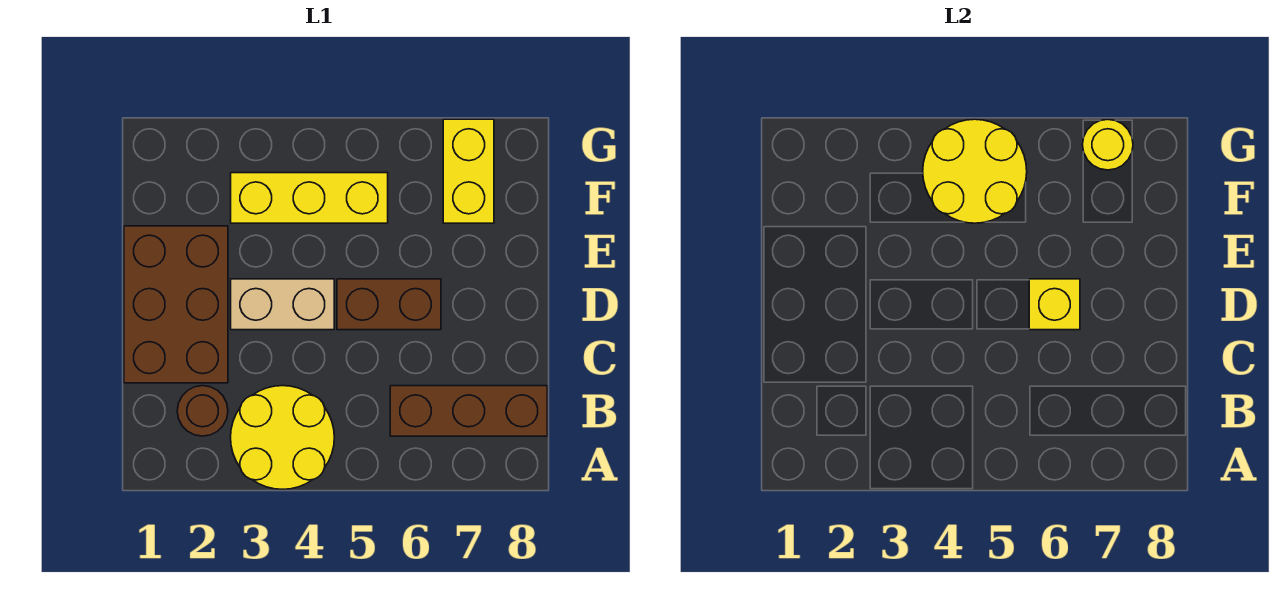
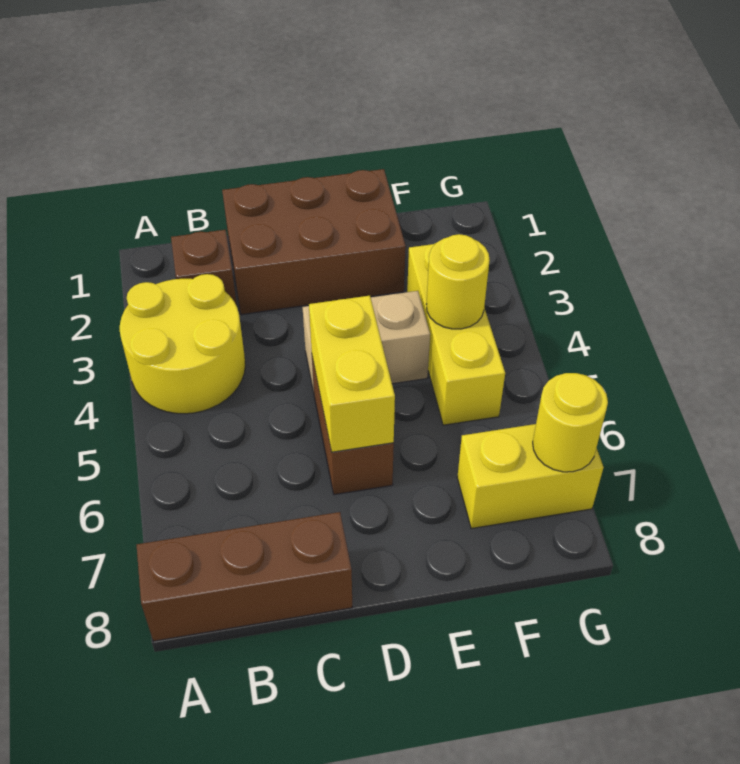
brown 1x1 round brick [177,386,228,436] -> brown 1x1 brick [171,230,237,306]
brown 1x3 brick [390,386,547,436] -> brown 1x3 brick turned to [137,512,352,641]
tan 1x2 brick [231,279,334,330] -> tan 1x2 brick turned to [303,291,430,393]
yellow 1x1 brick [1029,279,1080,330] -> yellow 1x2 brick [309,296,395,452]
yellow 2x2 round brick [923,119,1027,223] -> yellow 1x1 round brick [426,234,490,329]

